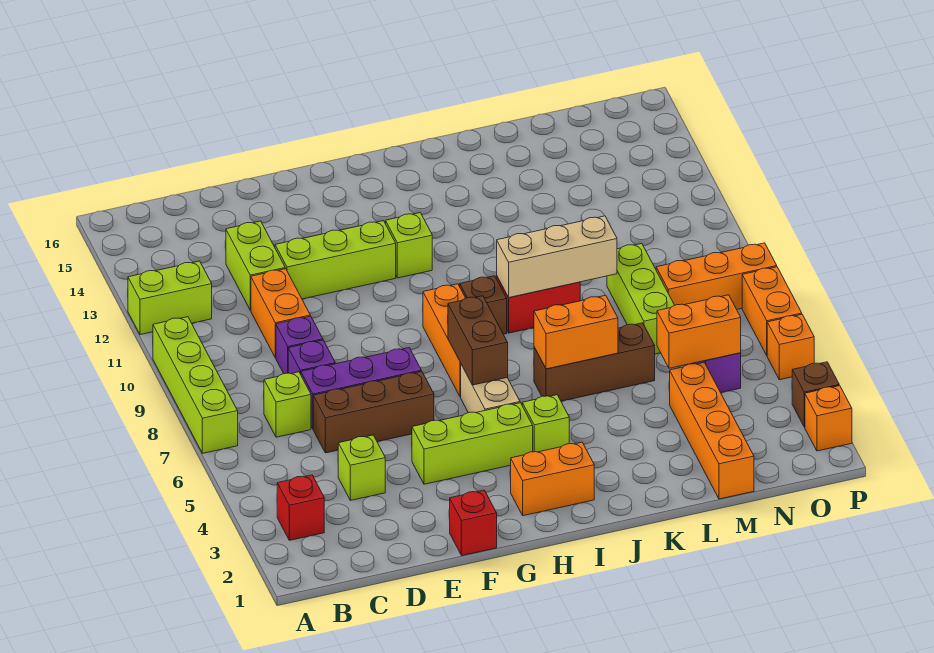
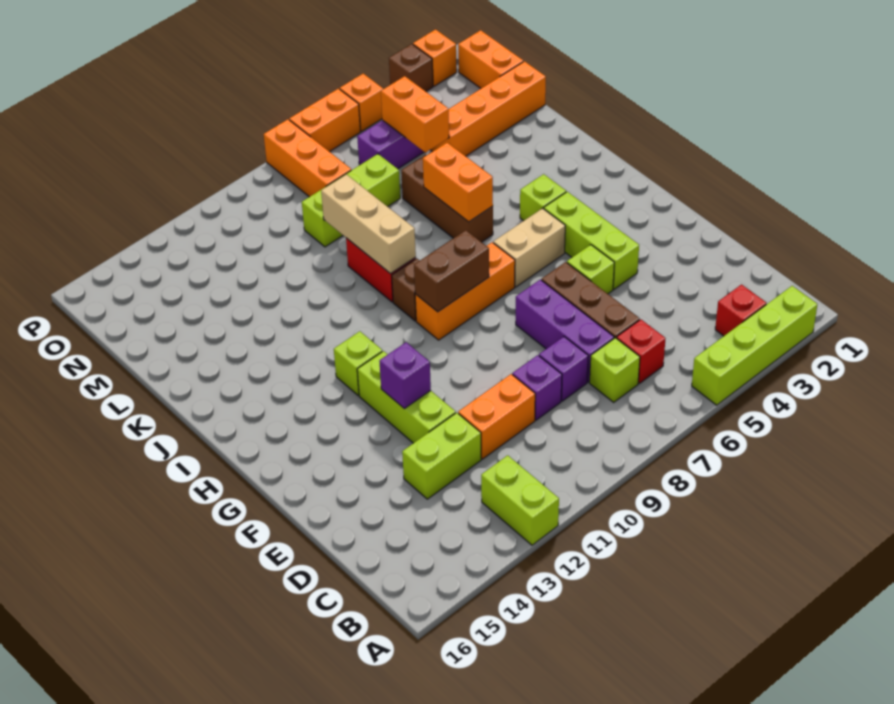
lime 1x4 brick [153,317,238,453] -> lime 1x4 brick moved to [692,286,817,405]
lime 1x1 brick [338,435,385,500] -> lime 1x1 brick moved to [567,245,614,294]
red 1x1 brick [450,490,497,556] -> red 1x1 brick moved to [617,320,666,383]
none -> purple 1x1 brick [380,342,431,409]
orange 1x2 brick [511,442,594,516] -> orange 1x2 brick moved to [458,30,523,88]
brown 1x2 brick [448,296,508,385] -> brown 1x2 brick moved to [414,230,489,312]

